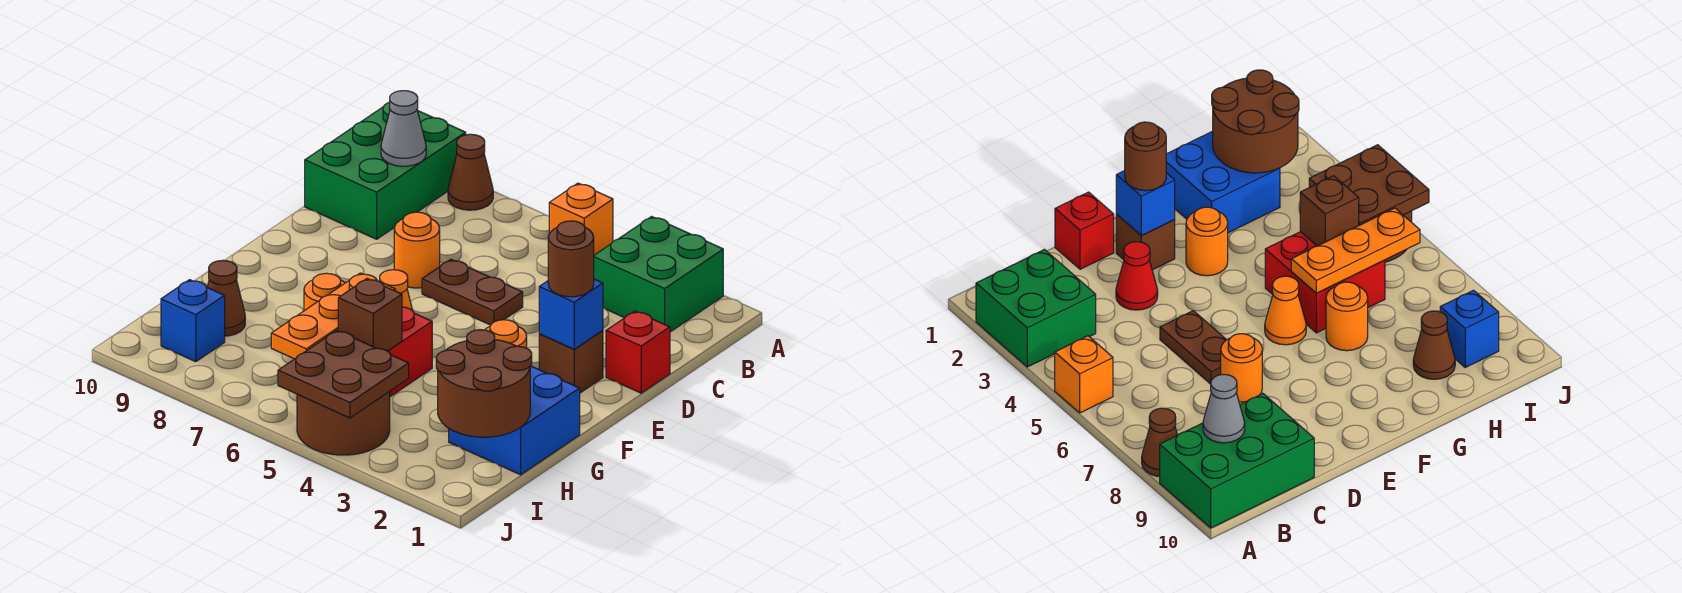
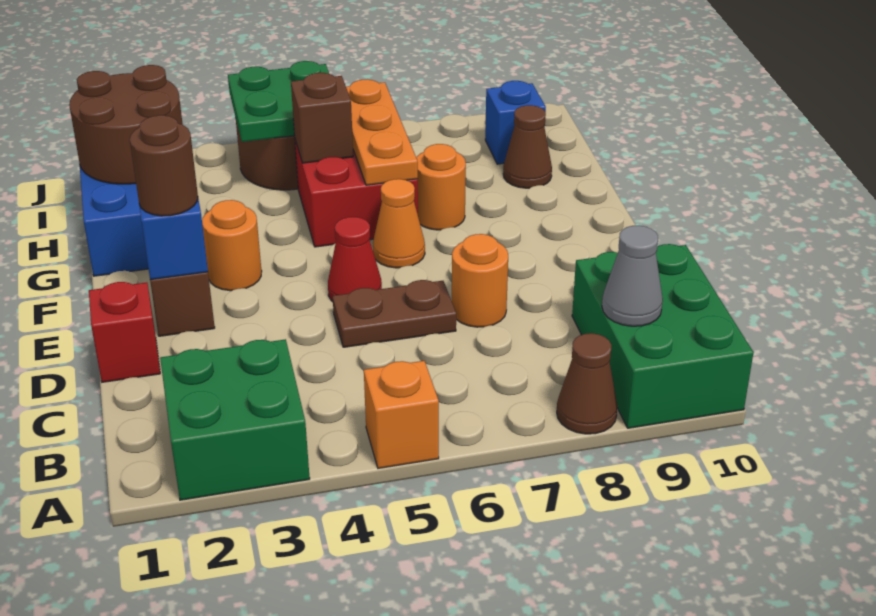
red 1x1 cone [1116,242,1158,310] -> red 1x1 cone moved to [328,217,382,302]
brown 2x2 plate [278,331,409,418] -> green 2x2 plate [228,61,329,142]

